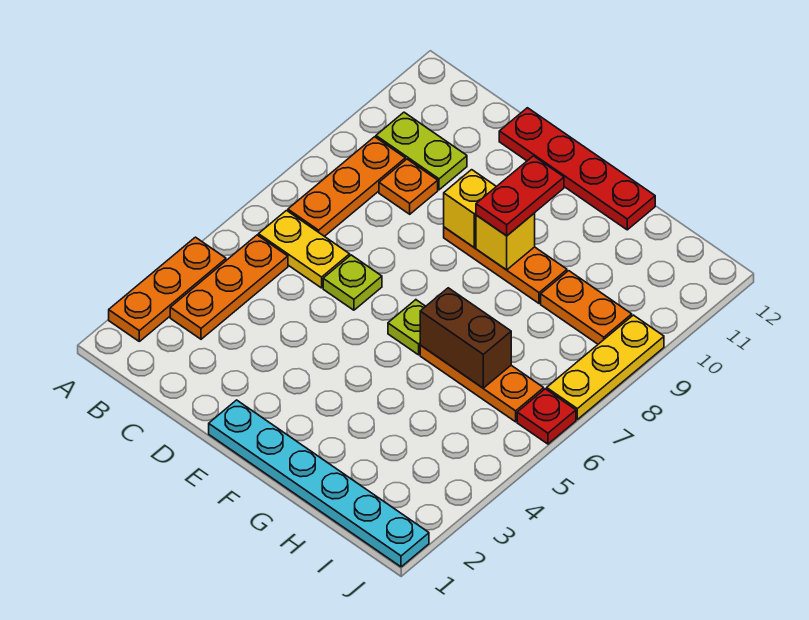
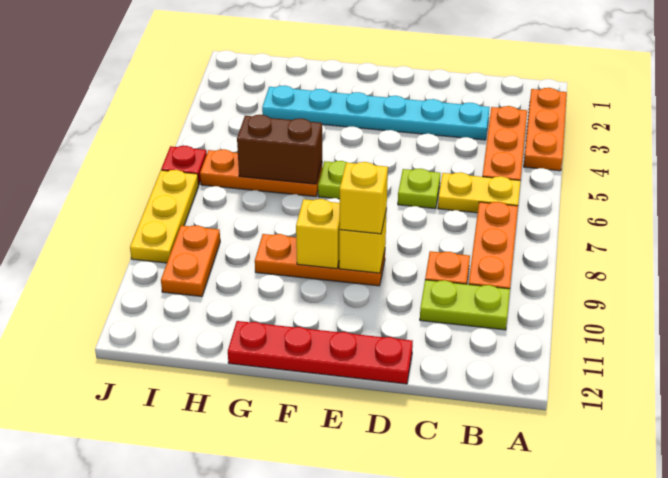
cyan 1x6 plate [209,400,429,567] -> cyan 1x6 plate moved to [262,85,489,140]
none -> yellow 1x1 brick [339,162,388,234]
red 1x2 plate [476,156,564,236] -> none
orange 1x2 plate [541,271,632,344] -> orange 1x2 plate turned to [161,225,220,297]

